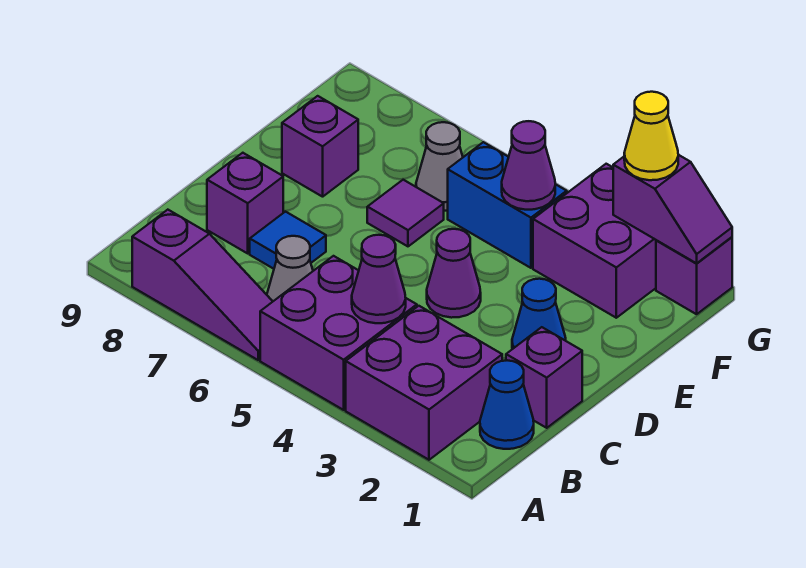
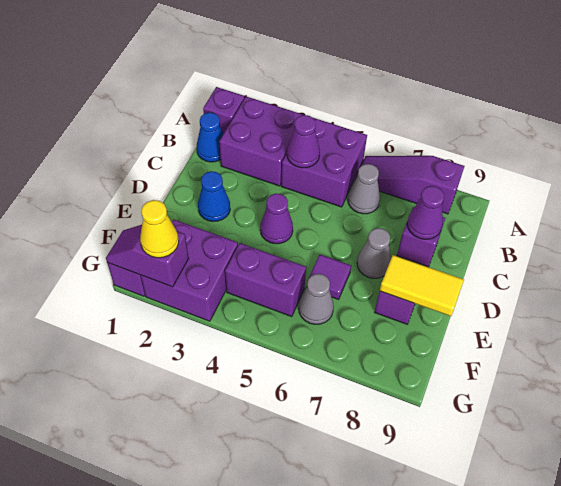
purple 1x1 brick [506,327,582,428] -> purple 1x1 brick moved to [203,87,245,134]
blue 1x1 tile [250,212,326,269] -> none
none -> grey 1x1 cone [357,228,391,278]
none -> yellow 1x2 tile [380,255,464,316]
blue 1x2 brick [448,142,567,268] -> purple 1x2 brick [225,243,306,316]
purple 1x1 cone [502,121,555,210] -> purple 1x1 cone moved to [407,186,444,239]

